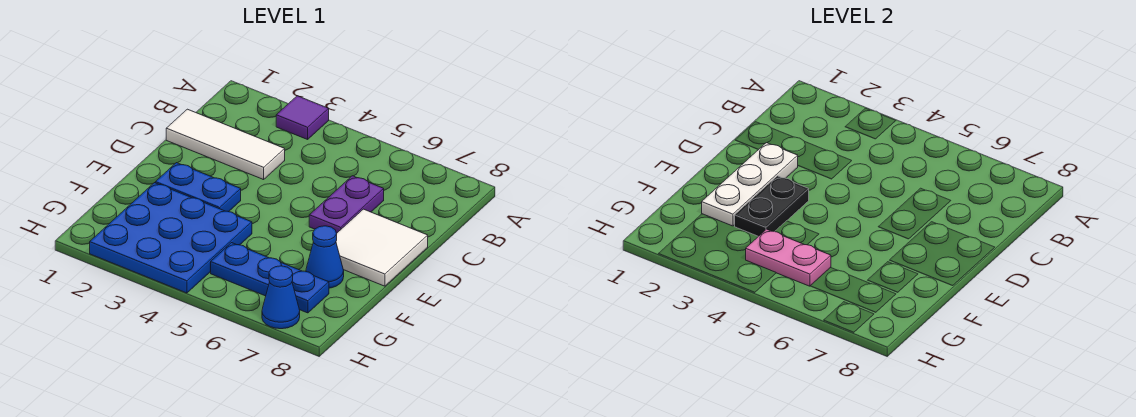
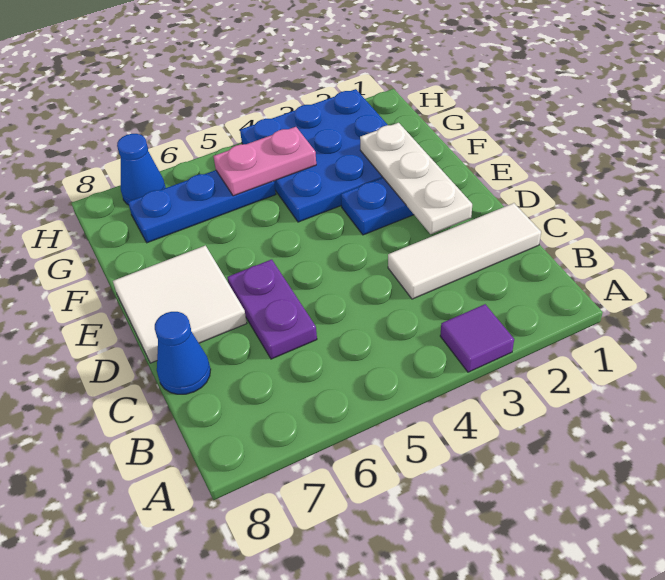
black 1x2 plate [735,176,809,236] -> none
blue 1x1 cone [306,226,344,288] -> blue 1x1 cone moved to [155,312,211,394]

